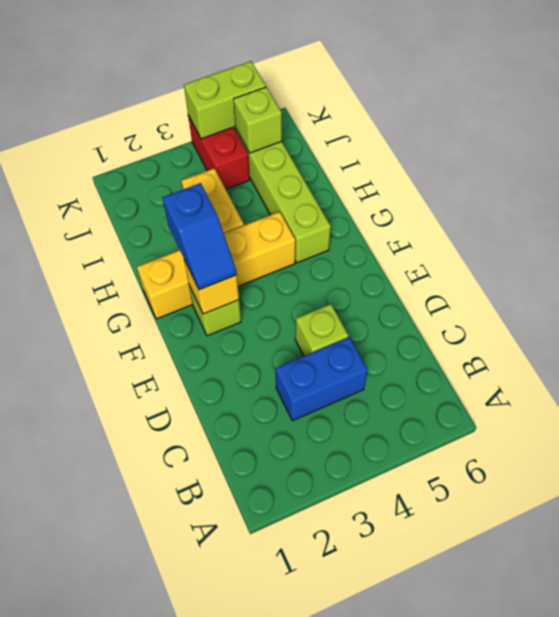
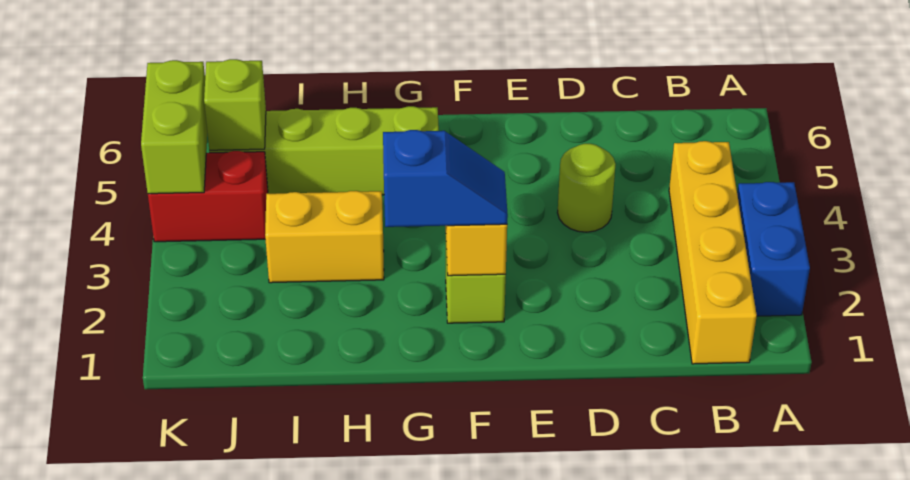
blue 1x2 brick [276,337,368,421] -> blue 1x2 brick moved to [737,182,810,316]
lime 1x1 brick [295,304,348,356] -> lime 1x1 round brick [557,144,616,232]
yellow 1x4 brick [137,212,295,319] -> yellow 1x4 brick moved to [669,141,757,364]

